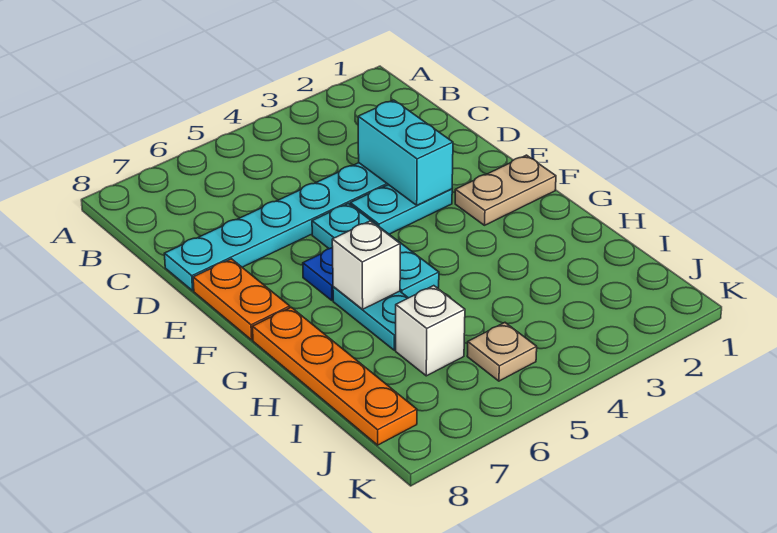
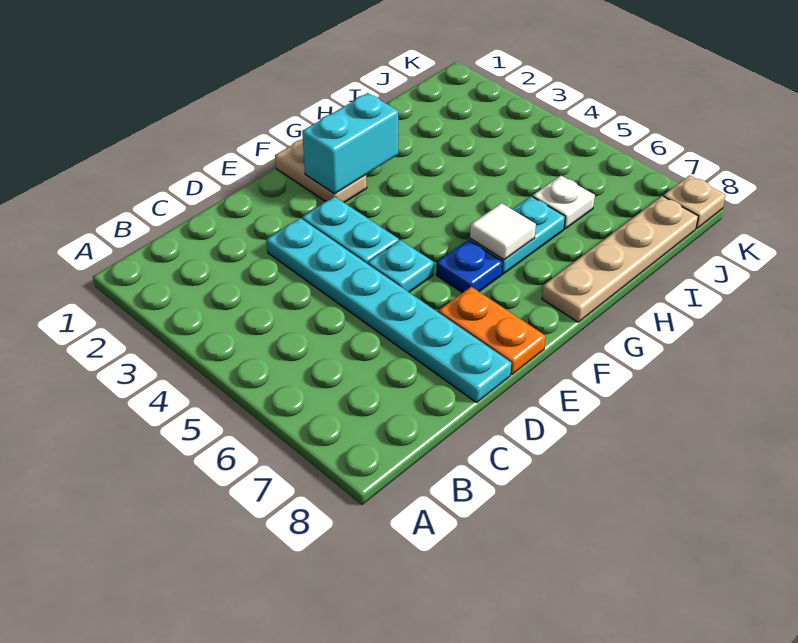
cyan 1x2 brick [358,100,453,205] -> cyan 1x2 brick moved to [302,93,398,194]
cyan 1x3 plate [312,204,439,298] -> cyan 1x1 plate [368,240,433,292]
orange 1x2 plate [193,259,290,340] -> orange 1x2 plate turned to [438,287,546,375]
white 1x1 brick [332,221,400,309] -> white 1x1 tile [470,203,536,260]
orange 1x4 plate [253,307,417,445] -> tan 1x4 plate [542,196,698,322]
white 1x1 brick [396,286,465,376] -> white 1x1 plate [532,176,595,229]
tan 1x1 plate [467,323,537,381] -> tan 1x1 plate moved to [663,175,726,229]

